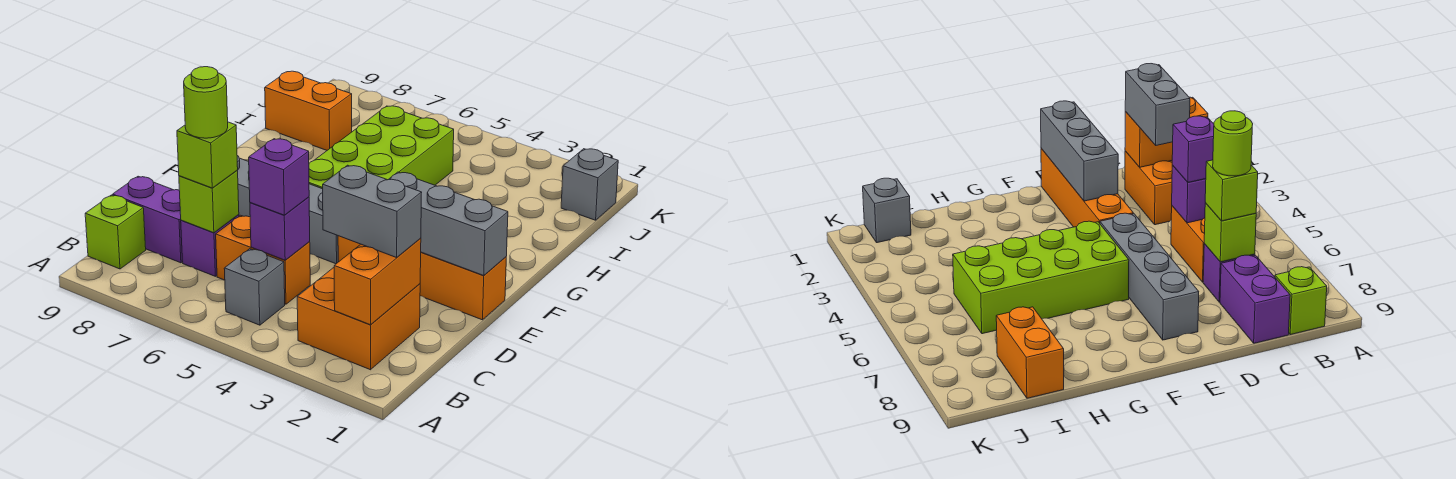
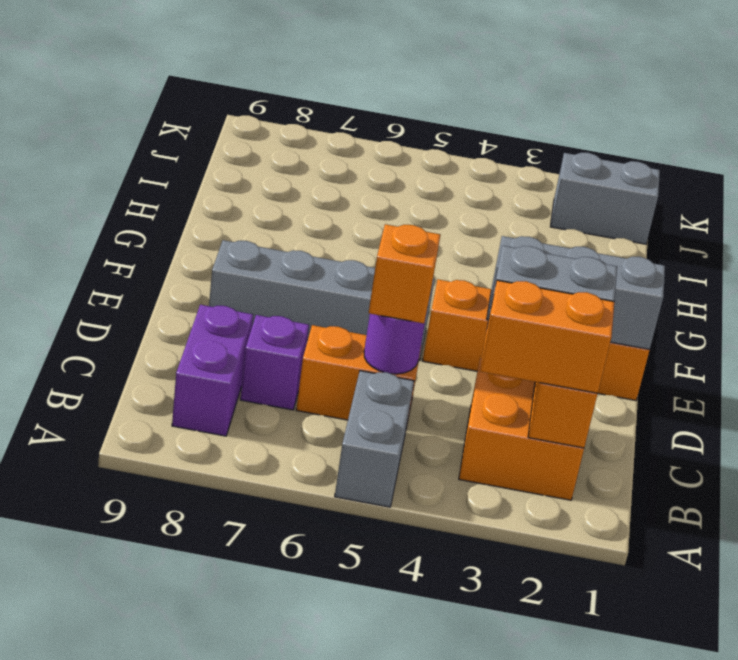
grey 1x1 brick [224,249,285,325] -> grey 1x2 brick [335,371,414,507]
lime 1x1 brick [85,195,146,269] -> none
purple 1x1 brick [250,197,310,260] -> purple 1x1 round brick [364,314,426,374]
purple 1x1 brick [249,139,309,215] -> orange 1x1 brick [369,224,440,323]
lime 1x1 brick [179,170,239,233] -> none
lime 1x1 brick [177,122,238,188] -> none
lime 1x1 round brick [184,67,228,138] -> none
purple 1x2 brick [113,176,183,263] -> purple 1x2 brick turned to [172,305,253,436]
lime 2x4 brick [309,106,454,189] -> none
orange 1x2 brick [265,71,352,150] -> orange 1x2 brick moved to [480,280,614,393]
grey 1x1 brick [561,149,618,220] -> grey 1x2 brick [550,153,660,244]

